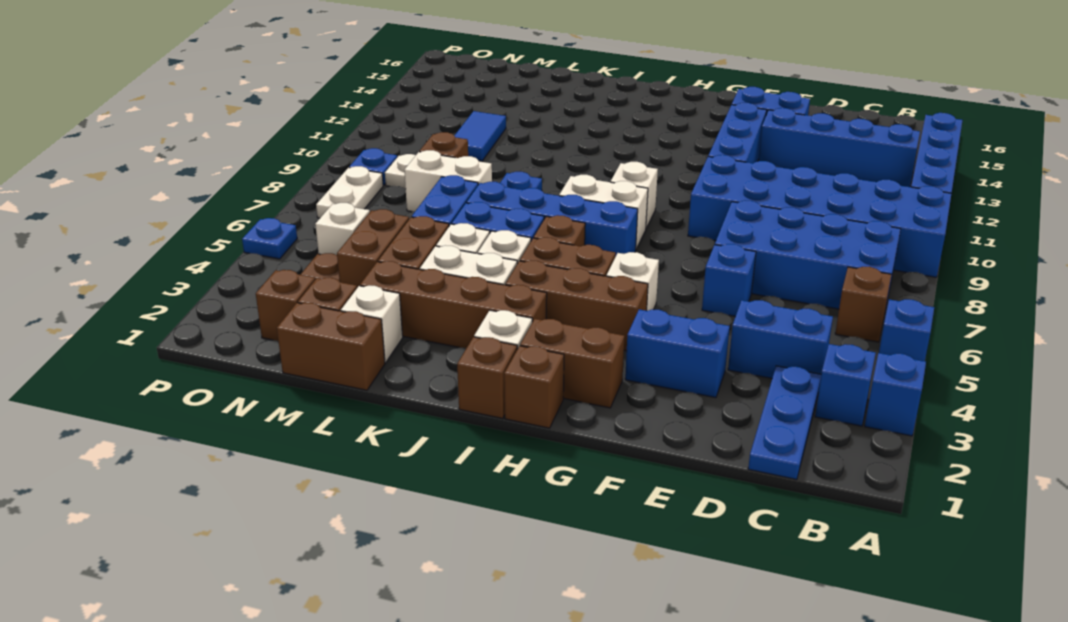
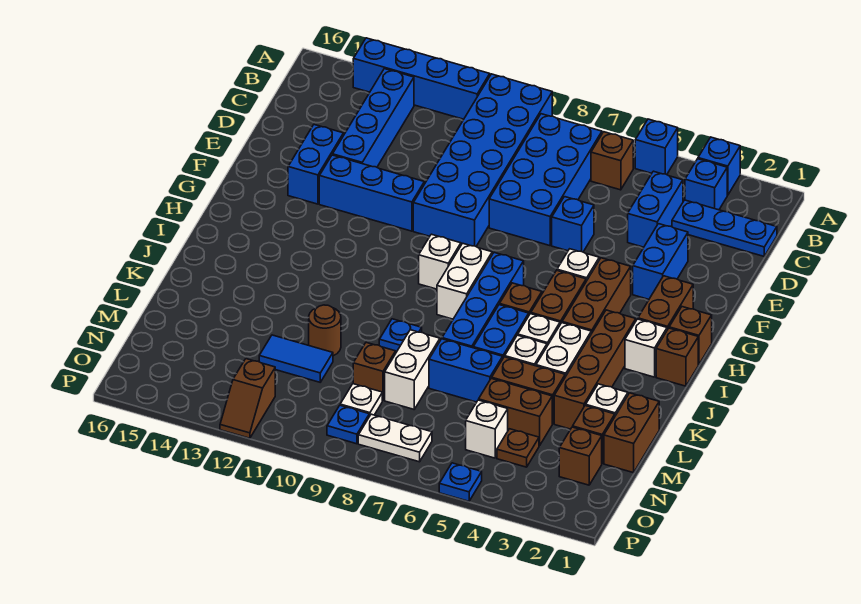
none -> brown 1x1 round brick [309,305,341,356]
none -> brown 1x2 slope [220,359,275,438]

